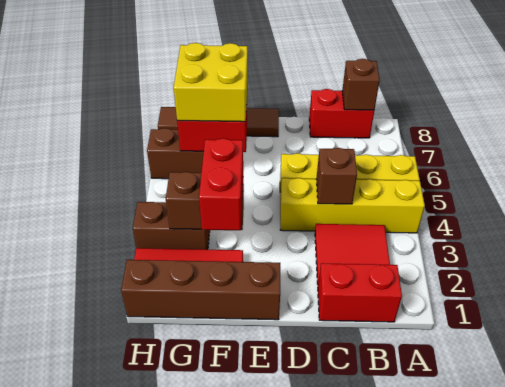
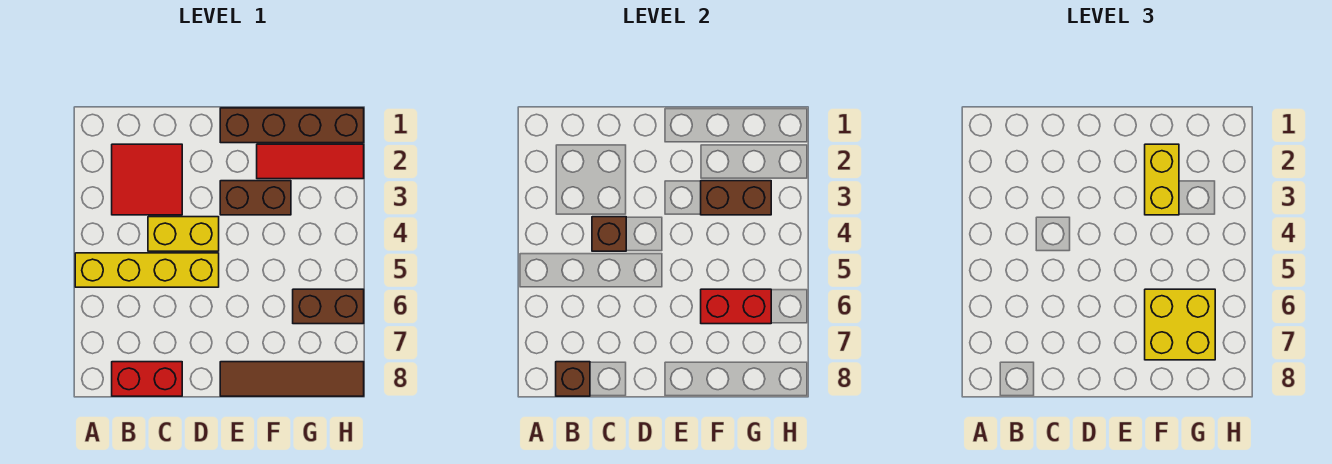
yellow 1x4 brick [280,178,425,233] -> yellow 1x2 brick [148,217,219,251]
red 1x2 brick [318,263,402,322] -> none
red 1x2 brick [199,138,243,230] -> yellow 1x2 brick [1145,144,1179,215]
brown 1x2 brick [133,202,210,250] -> brown 1x2 brick moved to [220,181,291,215]

